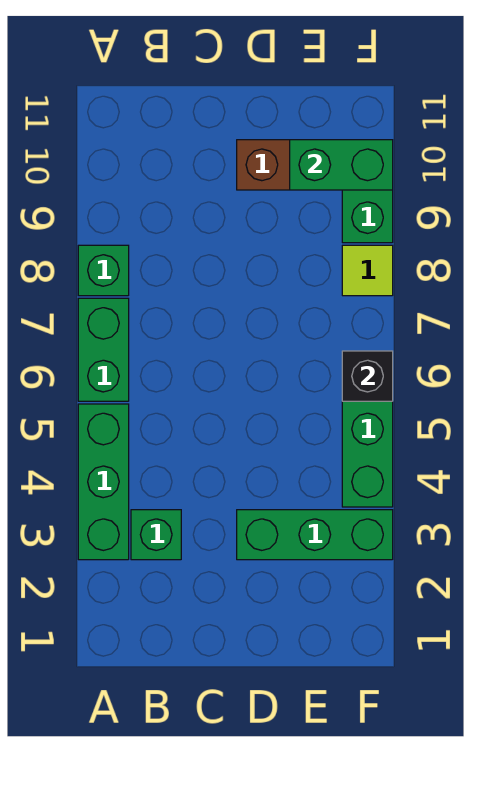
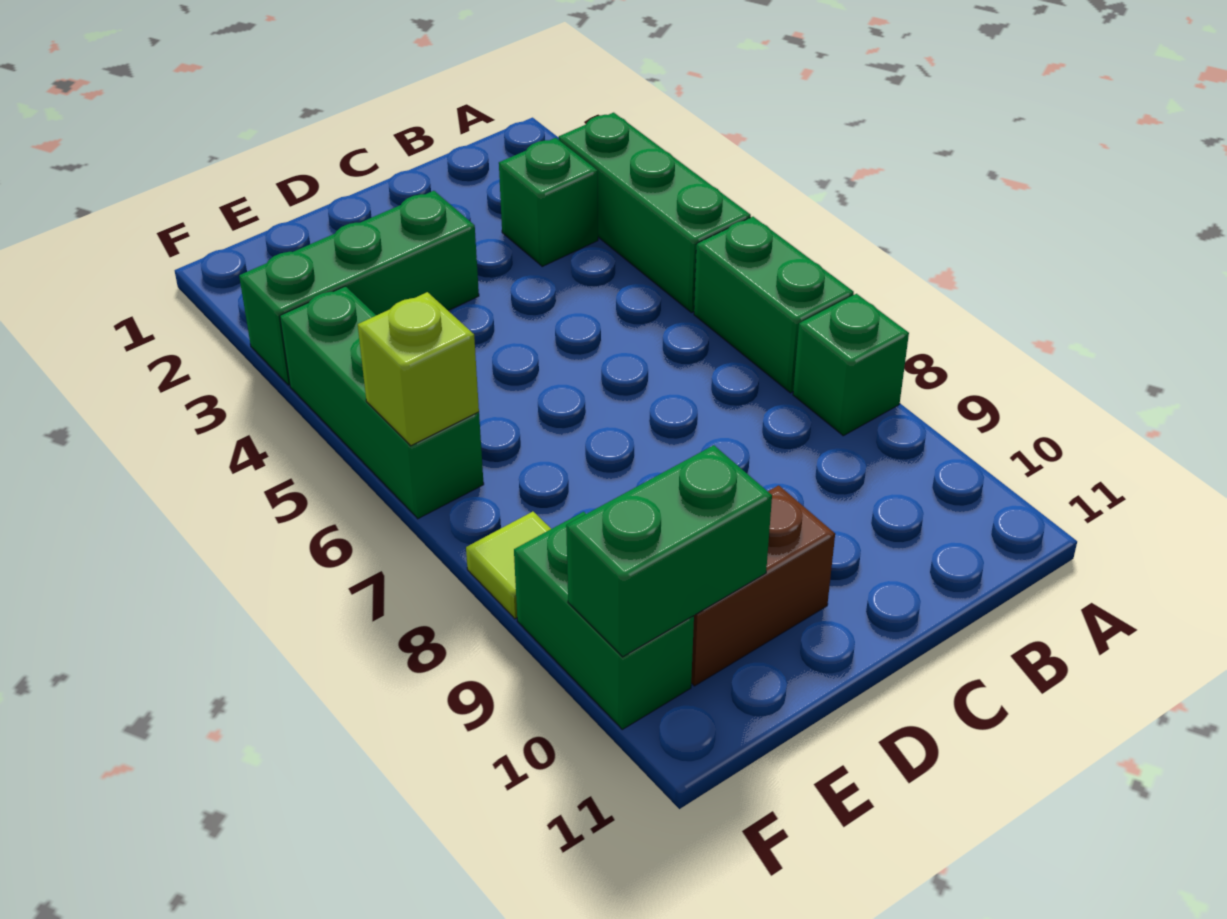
black 1x1 brick [342,351,393,401] -> lime 1x1 brick [358,292,479,446]

